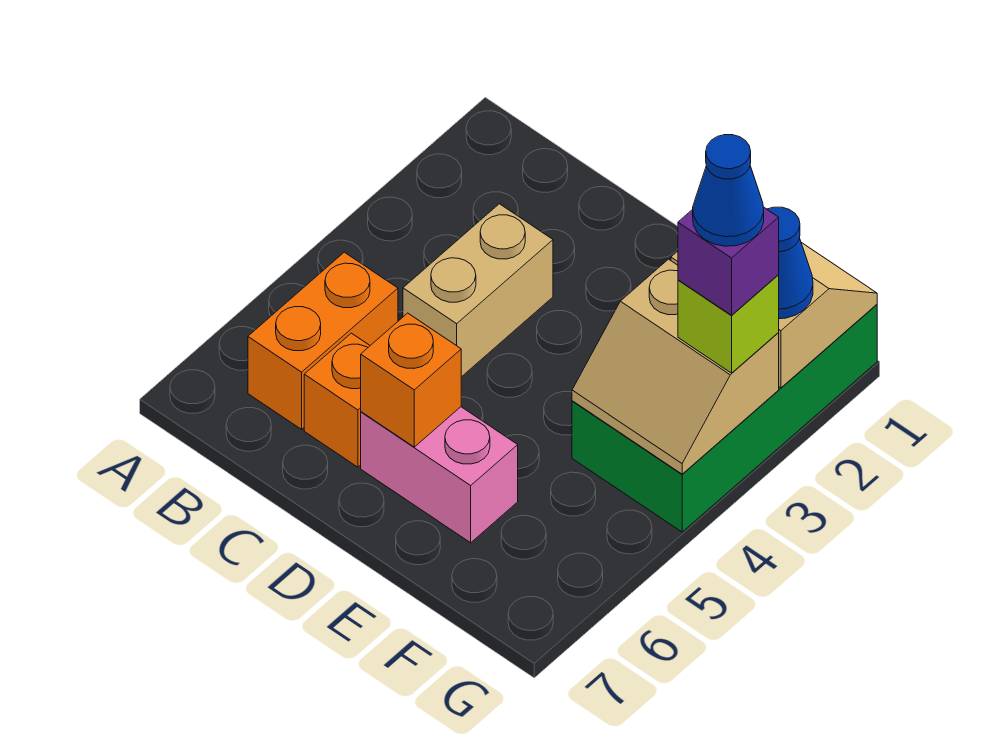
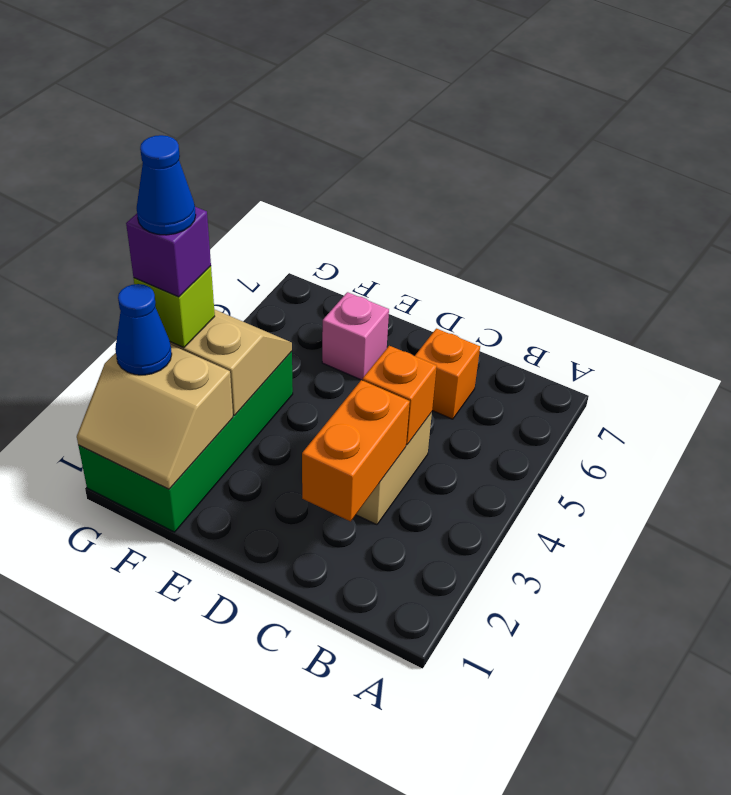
orange 1x2 brick [248,252,398,429] -> orange 1x2 brick moved to [302,380,410,521]
pink 1x2 brick [361,407,518,543] -> pink 1x1 brick [322,292,389,380]
orange 1x1 brick [361,313,461,447] -> orange 1x1 brick moved to [363,346,437,445]

